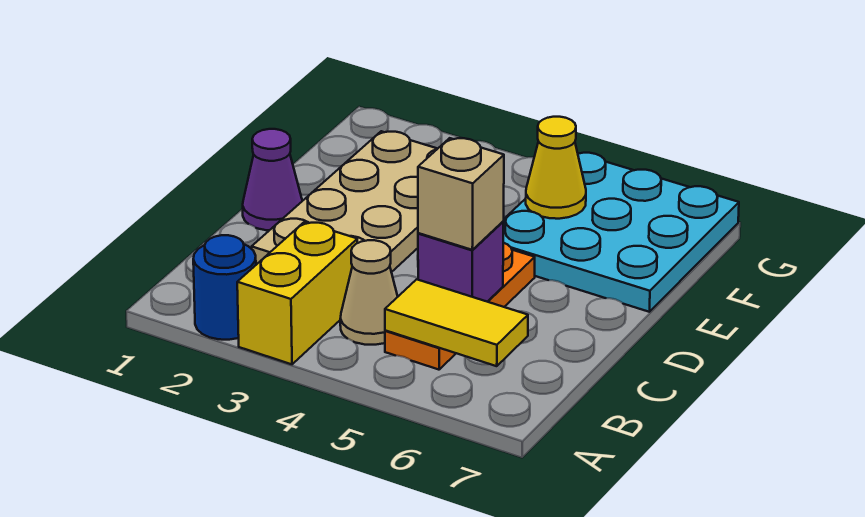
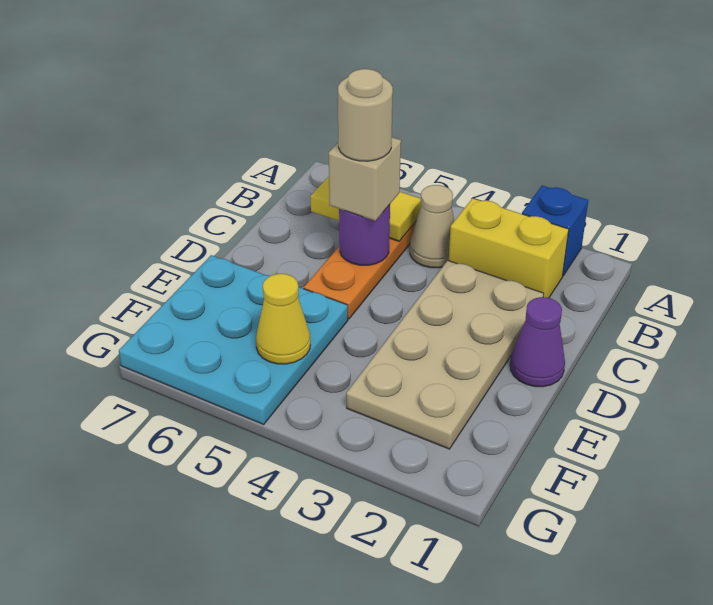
blue 1x1 round brick [193,235,256,340] -> blue 1x1 brick [522,186,588,276]
yellow 1x2 brick [237,222,357,364] -> yellow 1x2 brick turned to [449,198,569,298]
purple 1x1 brick [418,222,504,302] -> purple 1x1 round brick [339,205,390,265]
none -> tan 1x1 round brick [338,69,393,161]

